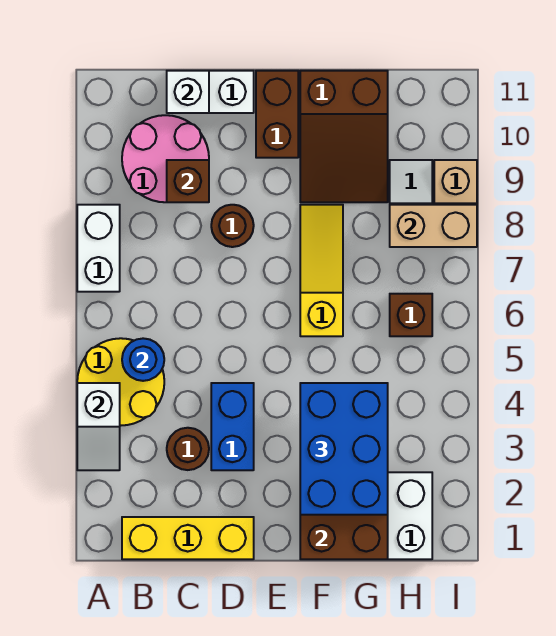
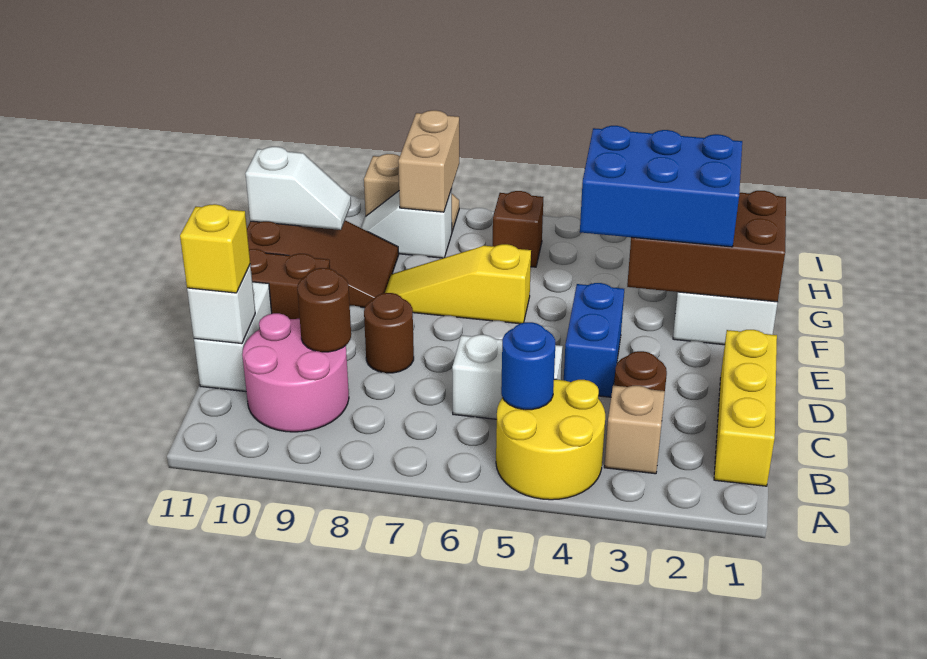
white 1x2 slope [77,383,120,470] -> white 1x2 slope moved to [245,147,351,230]
white 1x2 brick [77,205,120,292] -> white 1x2 brick moved to [452,335,563,419]
none -> tan 1x1 brick [604,385,665,474]
brown 1x1 brick [167,160,209,202] -> brown 1x1 round brick [297,268,351,352]
none -> yellow 1x1 brick [180,204,250,293]
blue 1x2 brick [211,383,254,470] -> blue 1x2 brick turned to [564,283,624,397]

